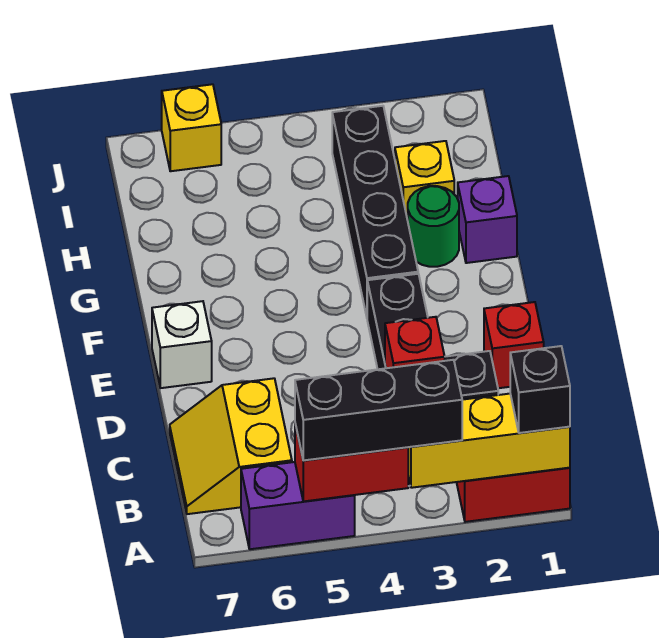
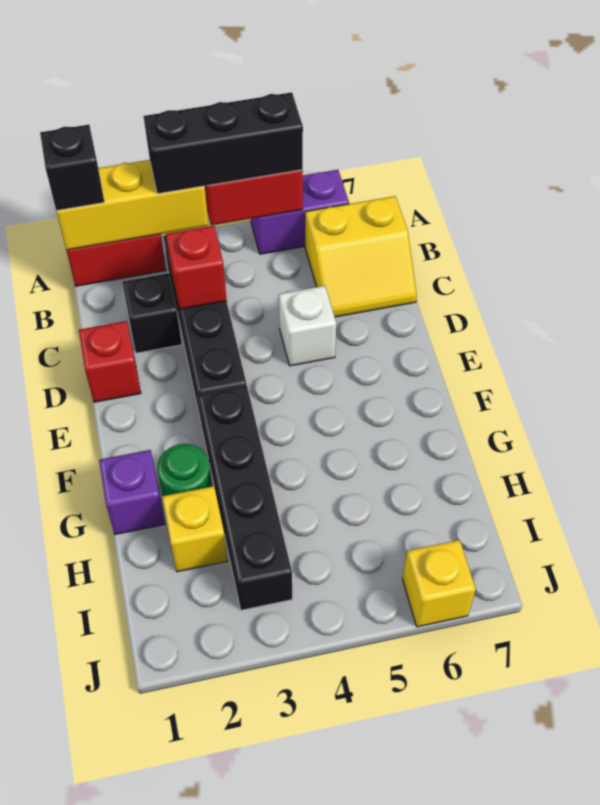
yellow 2x2 slope [170,378,292,514] -> yellow 2x2 slope turned to [305,196,417,317]
white 1x1 brick [152,301,212,388] -> white 1x1 brick moved to [279,286,336,366]

